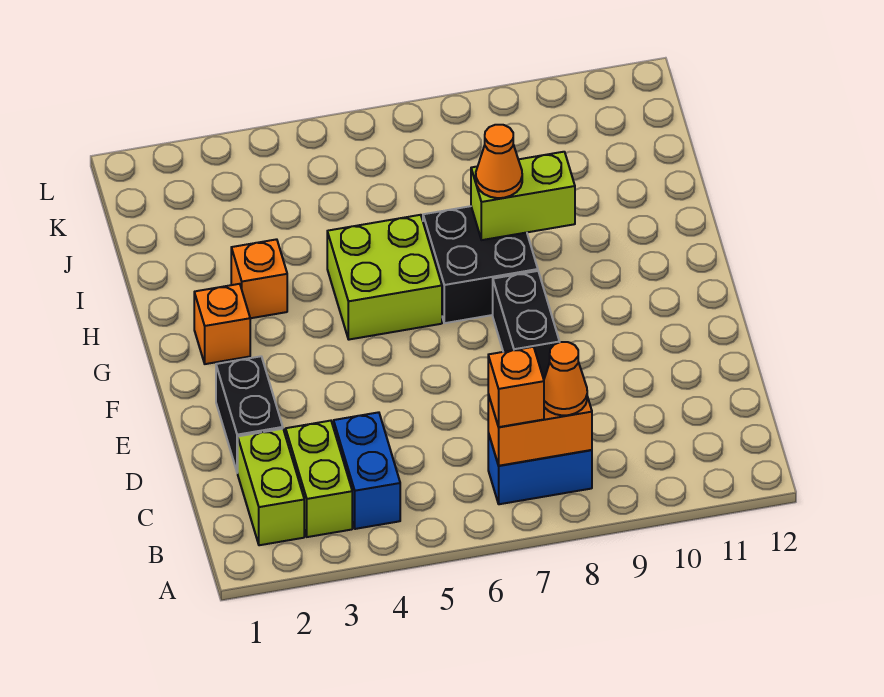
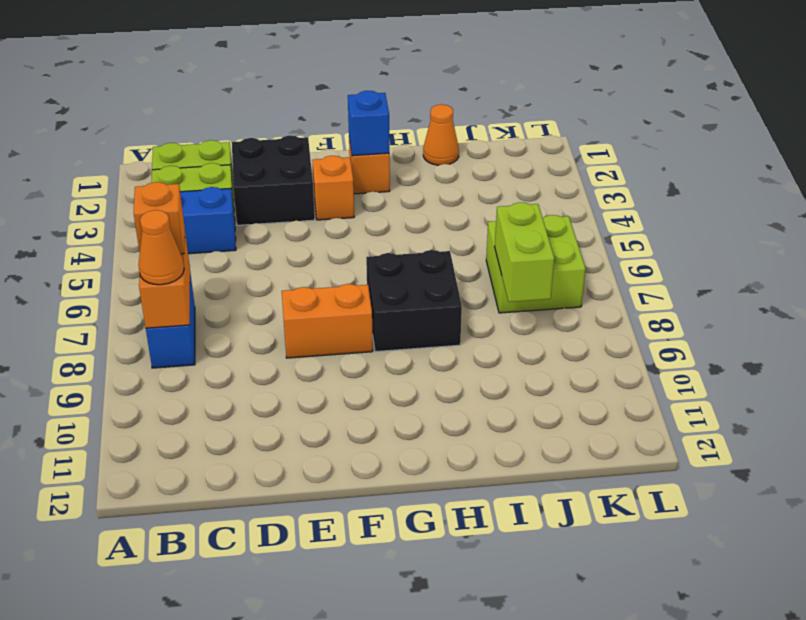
black 1x2 brick [216,356,283,473] -> black 2x2 brick [232,135,315,225]
black 1x2 brick [493,271,559,379] -> orange 1x2 brick [282,284,373,358]
none -> blue 1x1 brick [348,91,389,156]
lime 2x2 brick [327,215,442,340] -> lime 2x2 brick moved to [486,215,586,313]
orange 1x1 brick [231,239,287,318] -> orange 1x1 brick moved to [312,156,354,220]
lime 1x2 brick [471,152,575,240] -> lime 1x2 brick moved to [495,202,554,302]
orange 1x1 cone [476,125,522,198] -> orange 1x1 cone moved to [423,104,459,165]

